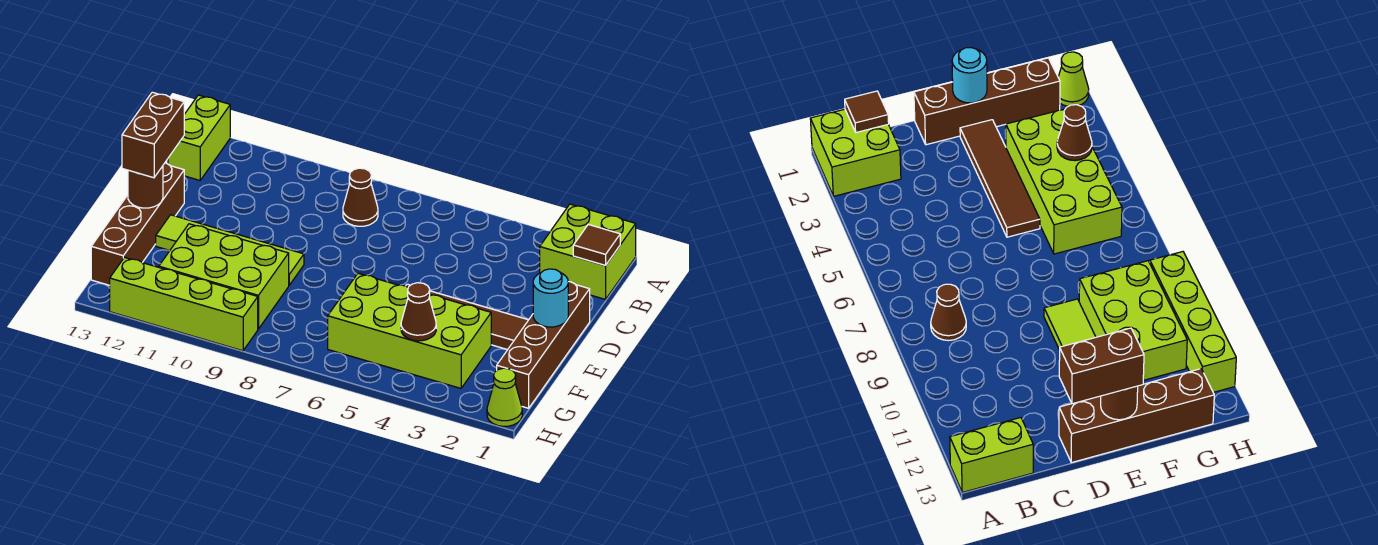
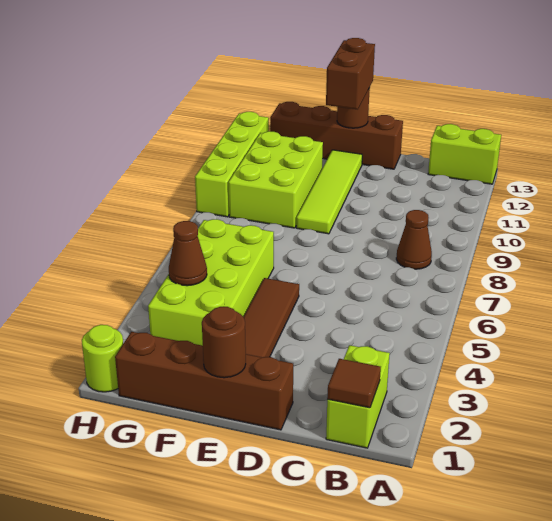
lime 2x2 brick [540,204,636,299] -> lime 1x2 brick [326,345,390,448]
brown 1x2 brick [122,92,184,178] -> brown 1x2 brick turned to [326,38,375,109]
cyan 1x1 round brick [533,269,568,327] -> brown 1x1 round brick [202,307,246,378]
lime 1x1 cone [487,368,522,426] -> lime 1x1 round brick [82,325,123,392]

